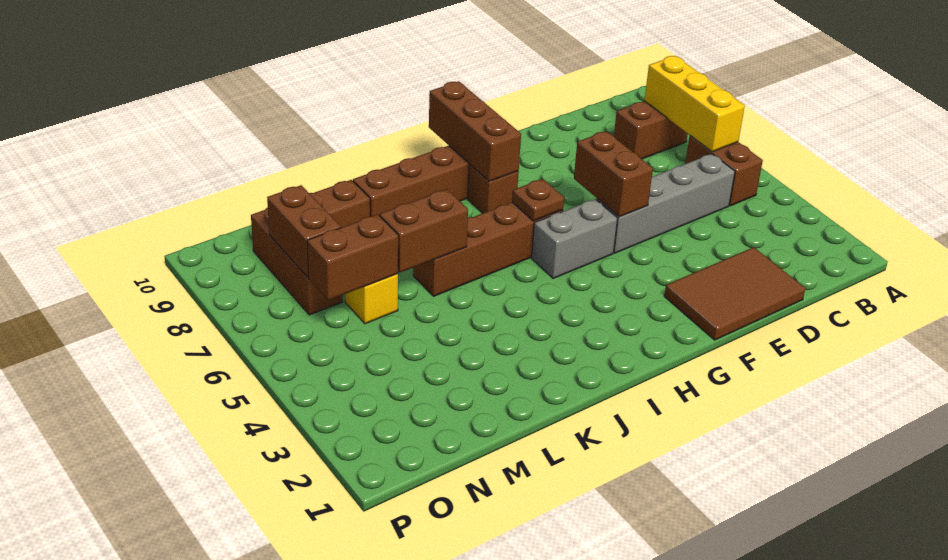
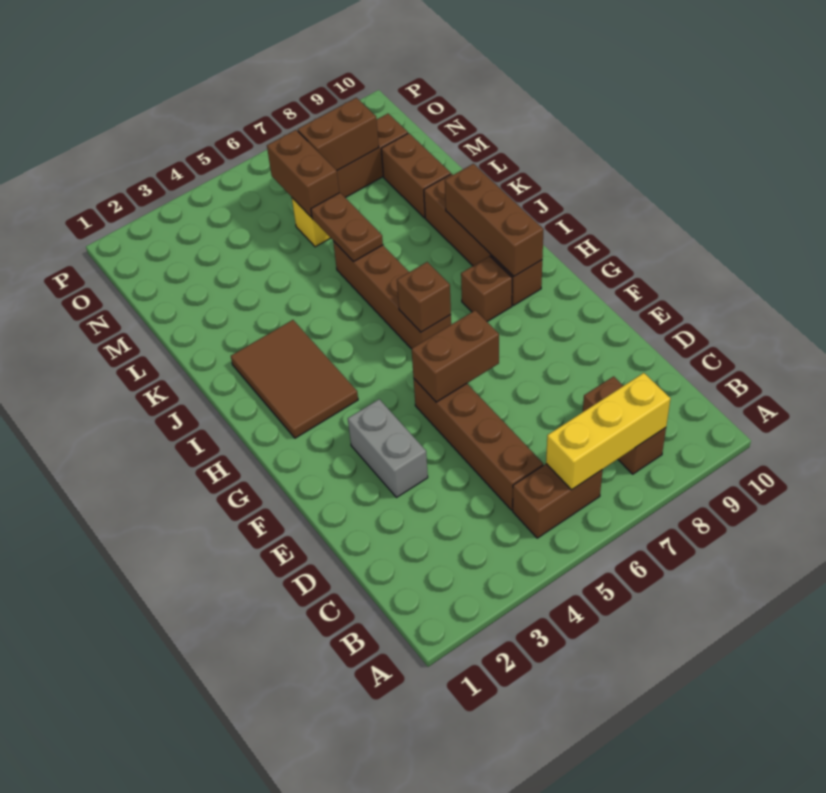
grey 1x4 brick [596,154,735,253] -> brown 1x4 brick [414,379,543,510]
brown 2x3 tile [664,247,805,340] -> brown 2x3 tile moved to [231,320,358,438]
grey 1x2 brick [532,199,618,279] -> grey 1x2 brick moved to [348,399,428,497]
brown 1x1 plate [512,179,564,221] -> brown 1x1 brick [397,262,451,332]
brown 1x3 brick [429,81,521,181] -> brown 1x3 brick turned to [445,164,544,276]
brown 1x2 brick [379,189,468,273] -> brown 1x2 plate [311,193,383,262]

